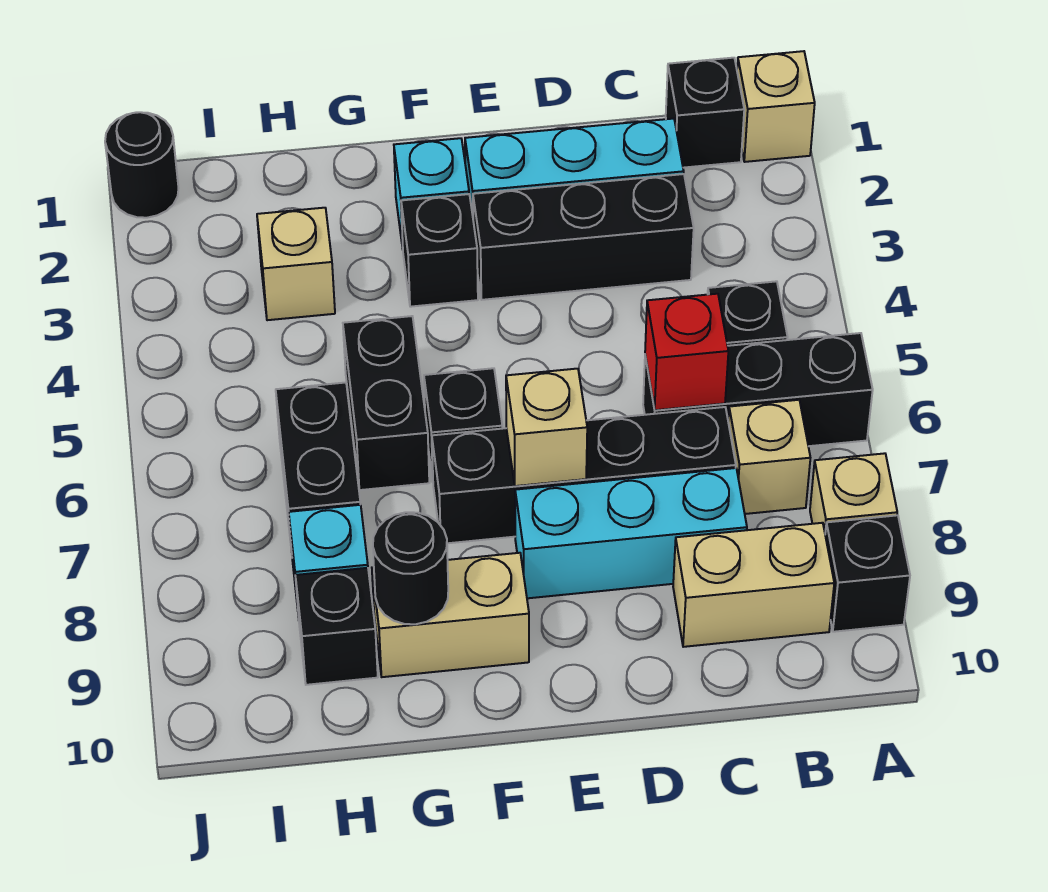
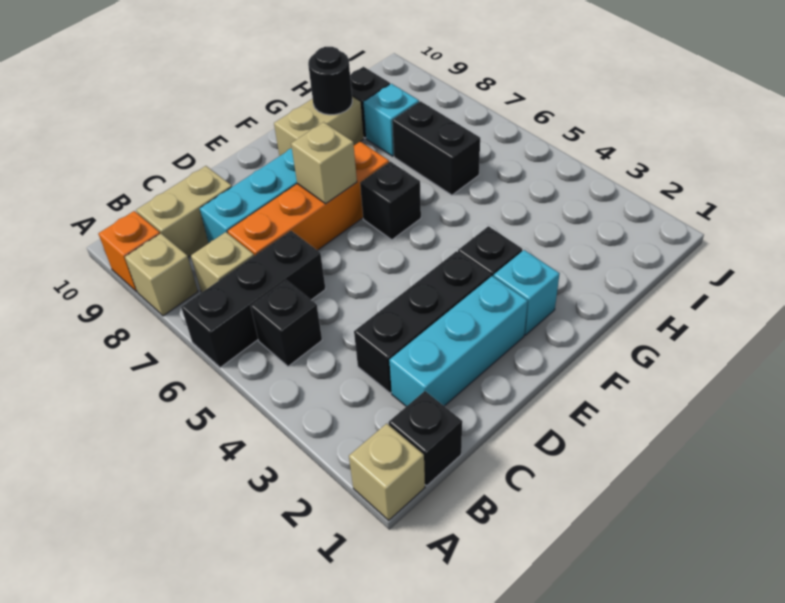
black 1x1 brick [825,515,910,632] -> orange 1x1 brick [98,211,160,292]
red 1x1 brick [645,294,728,410] -> none
black 1x4 brick [432,407,736,543] -> orange 1x4 brick [228,142,389,256]
black 1x2 brick [343,316,429,490] -> none
tan 1x1 brick [257,208,335,320] -> none
black 1x1 round brick [105,112,179,218] -> none

